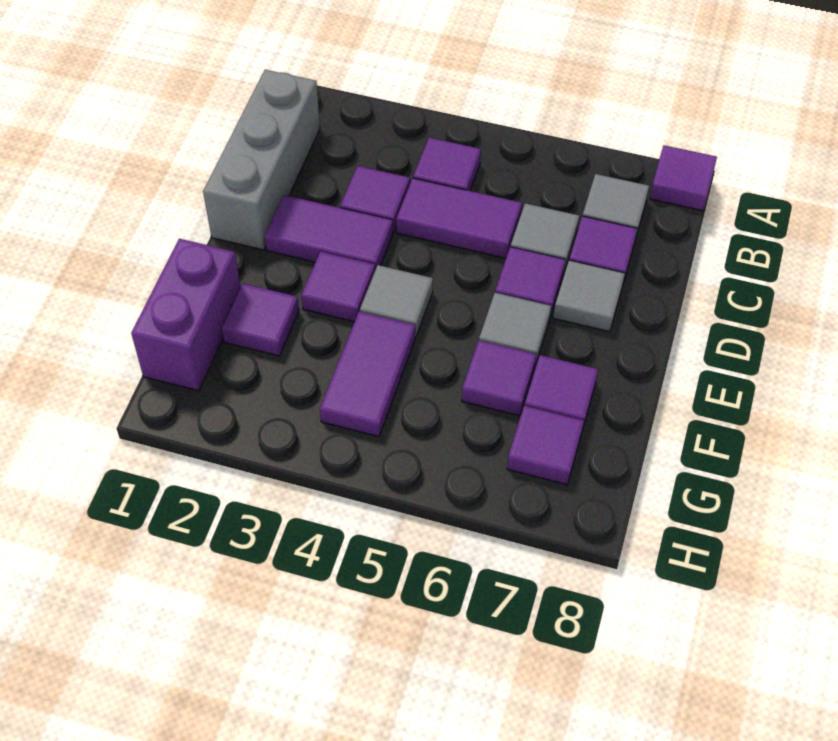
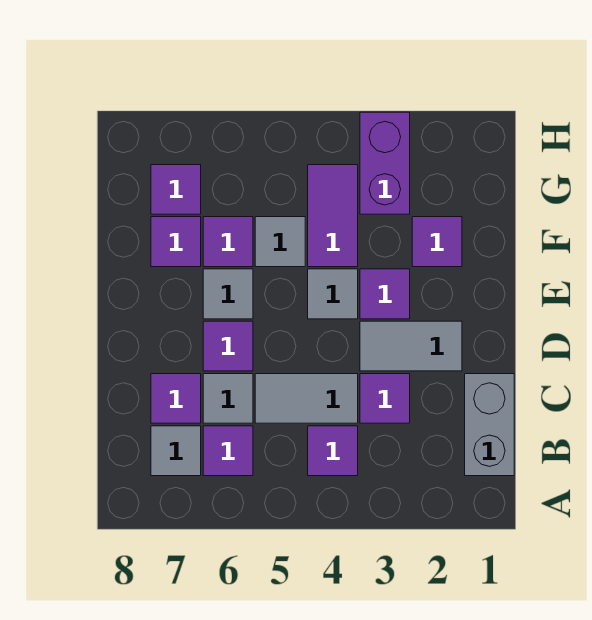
purple 1x1 tile [650,145,717,211] -> purple 1x1 tile moved to [203,426,253,476]
grey 1x3 brick [203,70,320,250] -> grey 1x2 brick [465,374,514,476]
purple 1x2 tile [396,178,522,258] -> grey 1x2 tile [255,374,358,423]
purple 1x2 tile [265,195,393,270] -> grey 1x2 tile [360,321,462,371]
grey 1x1 tile [553,260,625,332] -> grey 1x1 tile moved to [255,217,305,267]
purple 1x2 brick [131,239,241,391] -> purple 1x2 brick moved to [360,112,410,214]

